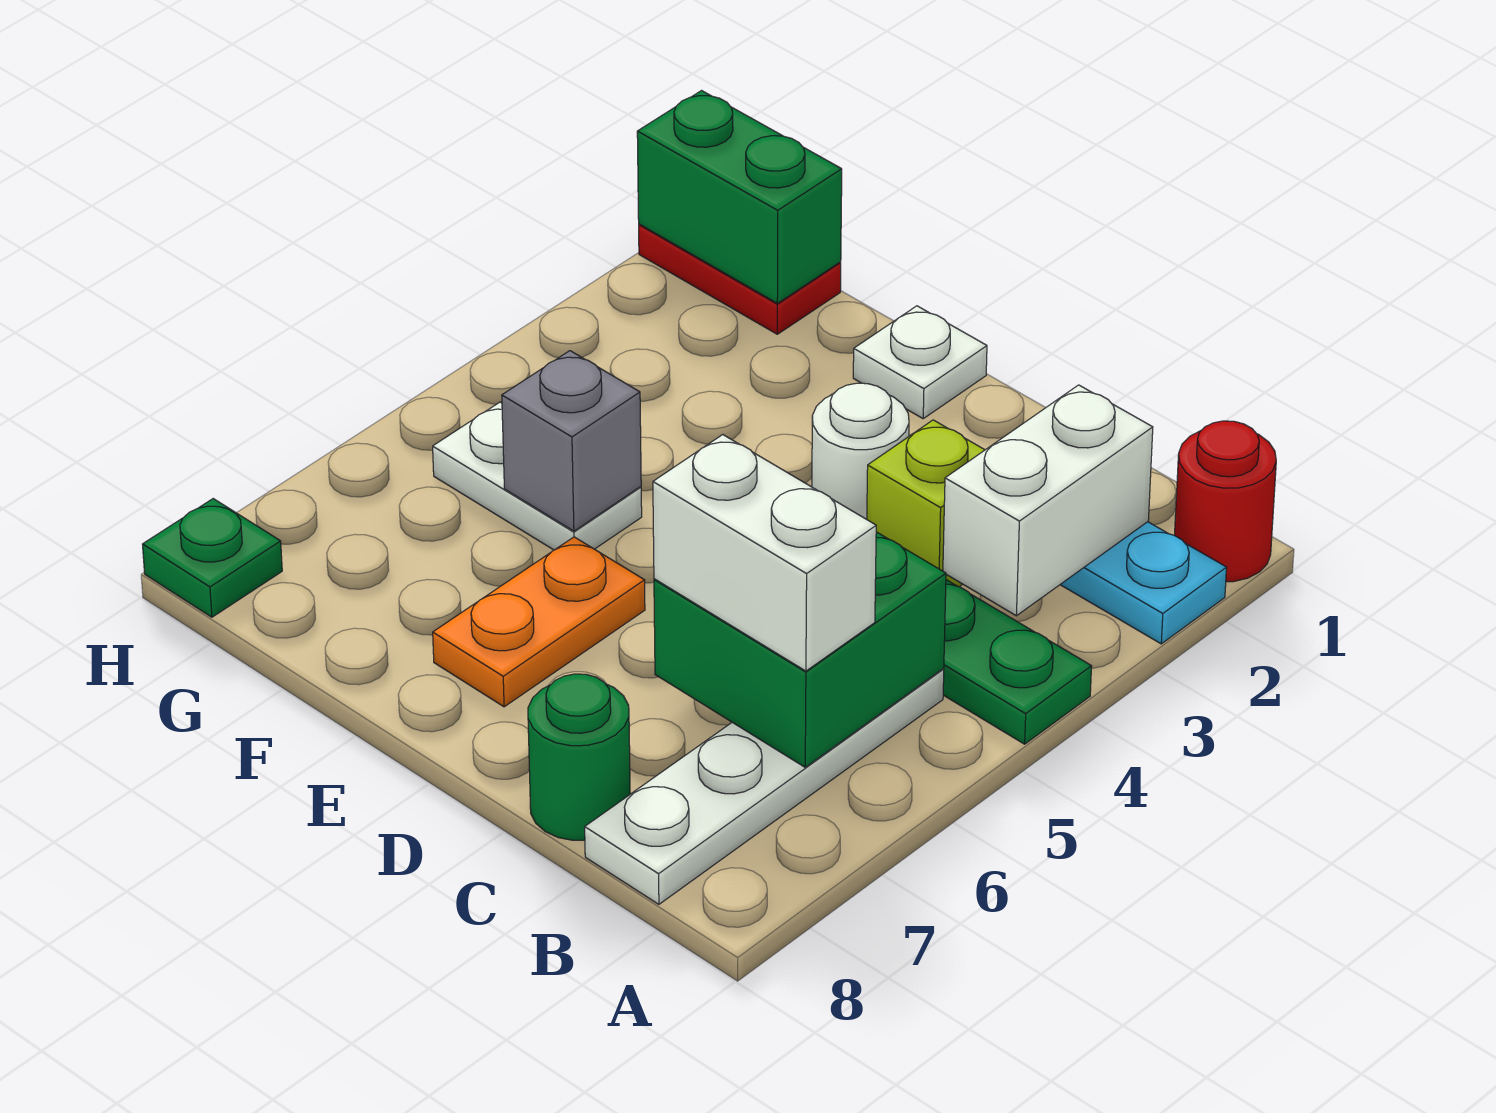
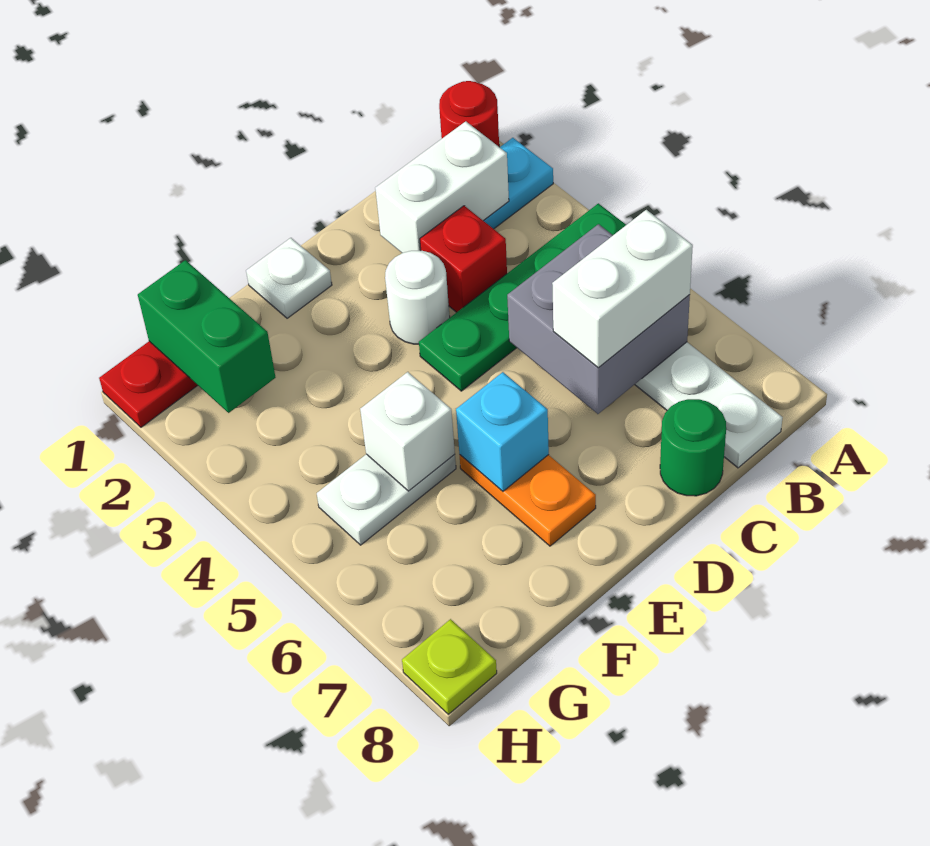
white 1x2 brick [943,385,1153,616] -> white 1x2 brick turned to [375,121,509,253]
green 2x2 brick [654,532,946,767] -> grey 2x2 brick [507,224,690,414]
lime 1x1 brick [867,420,984,587] -> red 1x1 brick [420,206,507,312]
none -> cyan 1x1 brick [456,372,549,491]
grey 1x1 brick [502,351,641,531] -> white 1x1 brick [360,372,455,491]
green 1x2 brick [637,91,842,303] -> green 1x2 brick turned to [138,260,276,413]
green 1x1 plate [143,499,282,617] -> lime 1x1 plate [402,619,497,714]

